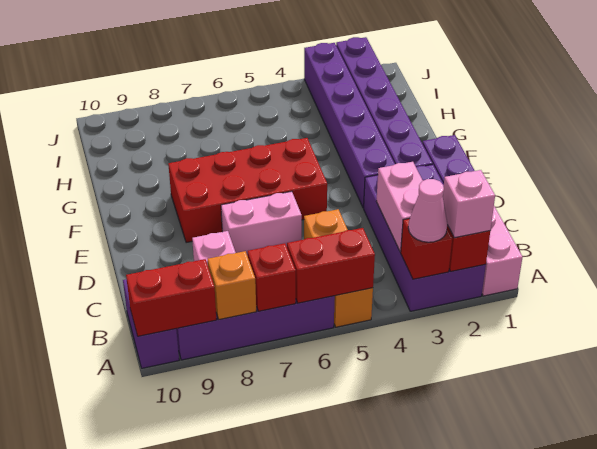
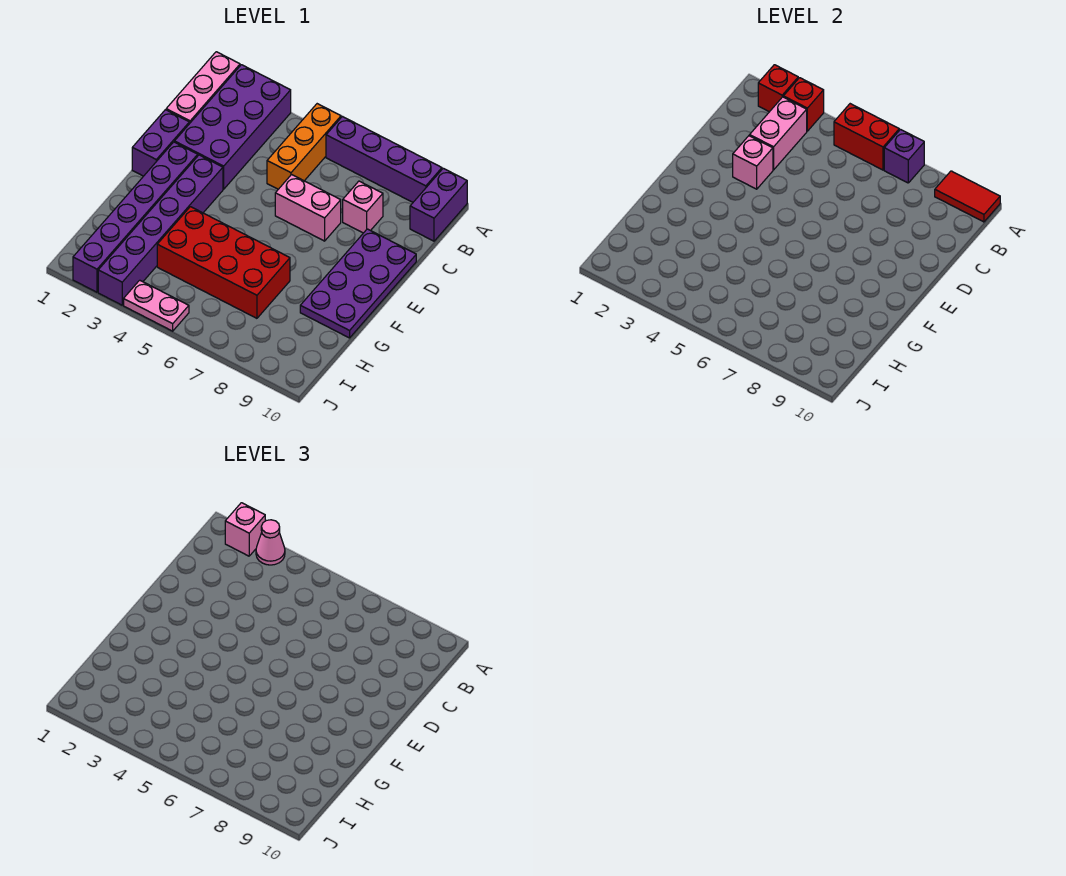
red 1x1 brick [248,243,296,311] -> purple 1x1 brick [884,130,924,183]
orange 1x1 brick [208,251,256,320] -> none
red 1x2 brick [126,259,217,336] -> red 1x2 tile [935,171,1000,222]
none -> pink 1x1 brick [733,136,773,189]
none -> purple 2x4 plate [300,229,416,338]
red 2x4 brick [168,138,327,243] -> red 2x4 brick moved to [157,207,290,318]
none -> pink 1x2 plate [124,280,189,331]

